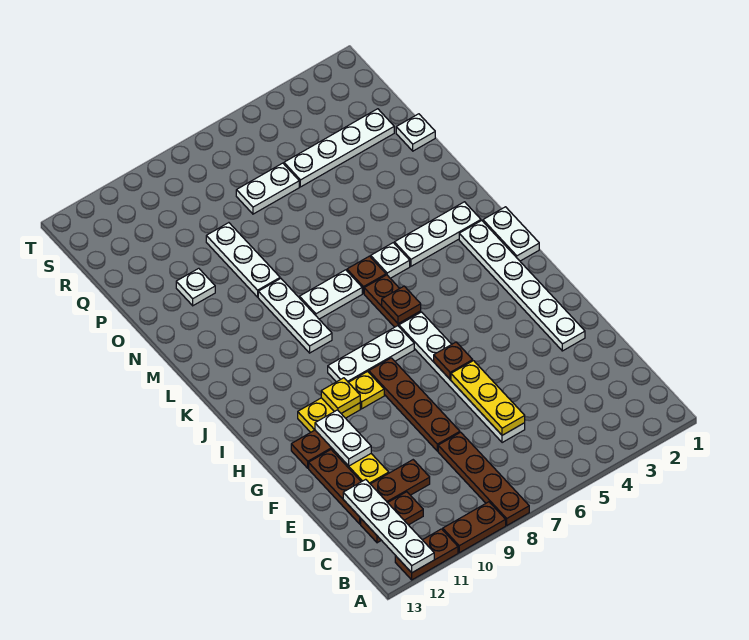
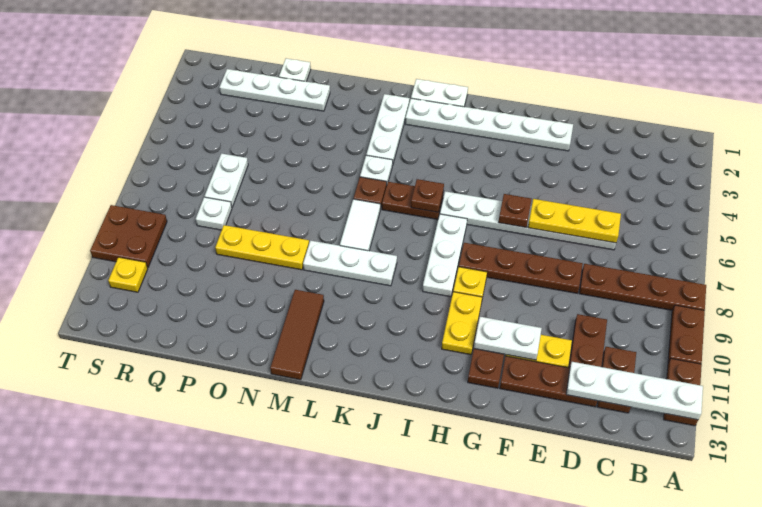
yellow 1x1 plate [321,378,360,413] -> yellow 1x1 plate moved to [108,257,148,292]
white 1x2 plate [299,270,362,319] -> white 1x2 tile [340,199,380,251]
none -> brown 1x3 tile [270,290,324,380]
white 1x3 plate [206,223,280,297] -> yellow 1x3 plate [215,225,309,270]
white 1x1 plate [176,268,215,306] -> white 1x1 plate moved to [196,197,232,230]
white 1x4 plate [284,109,394,187] -> white 1x4 plate turned to [219,69,330,111]
none -> brown 2x2 plate [90,205,167,268]

